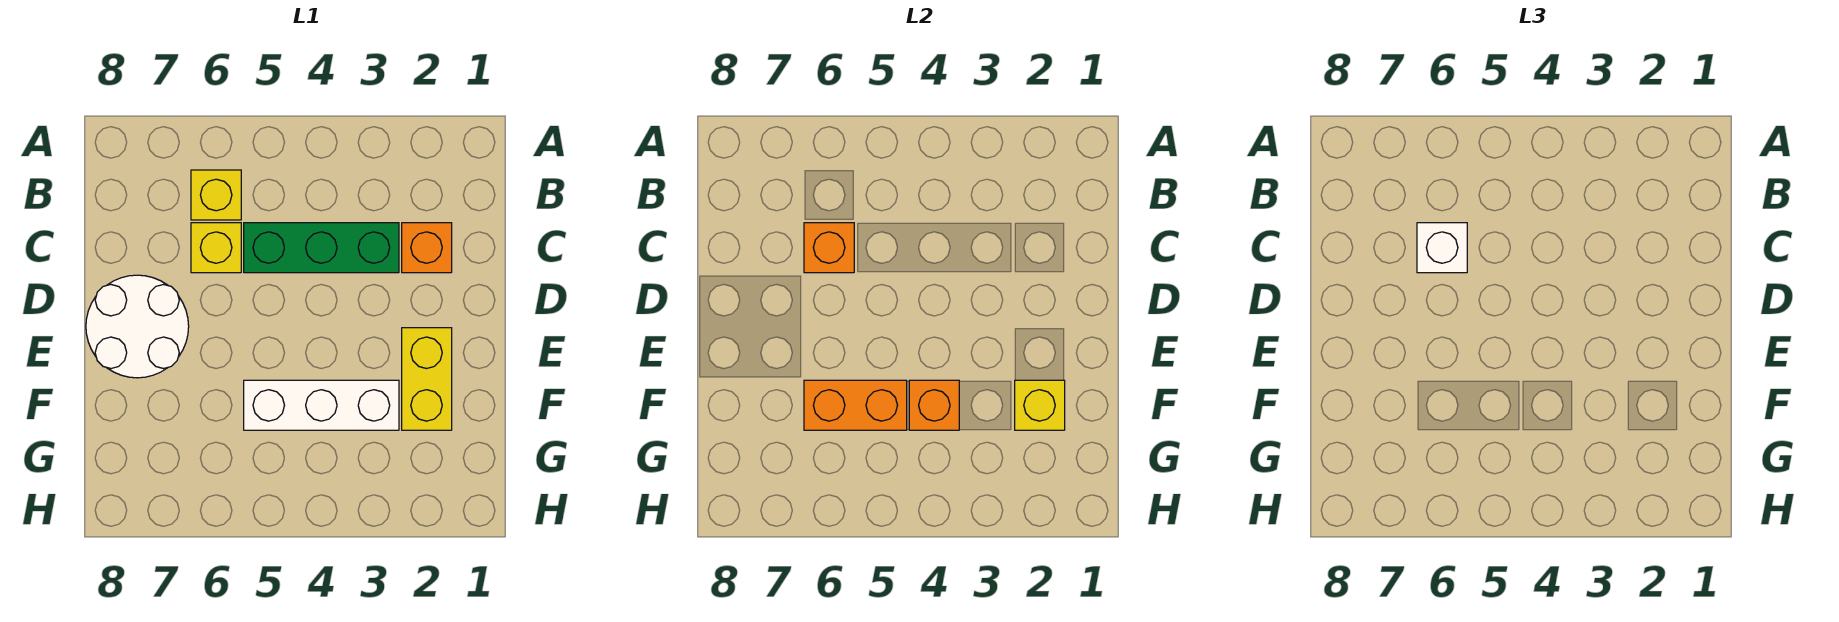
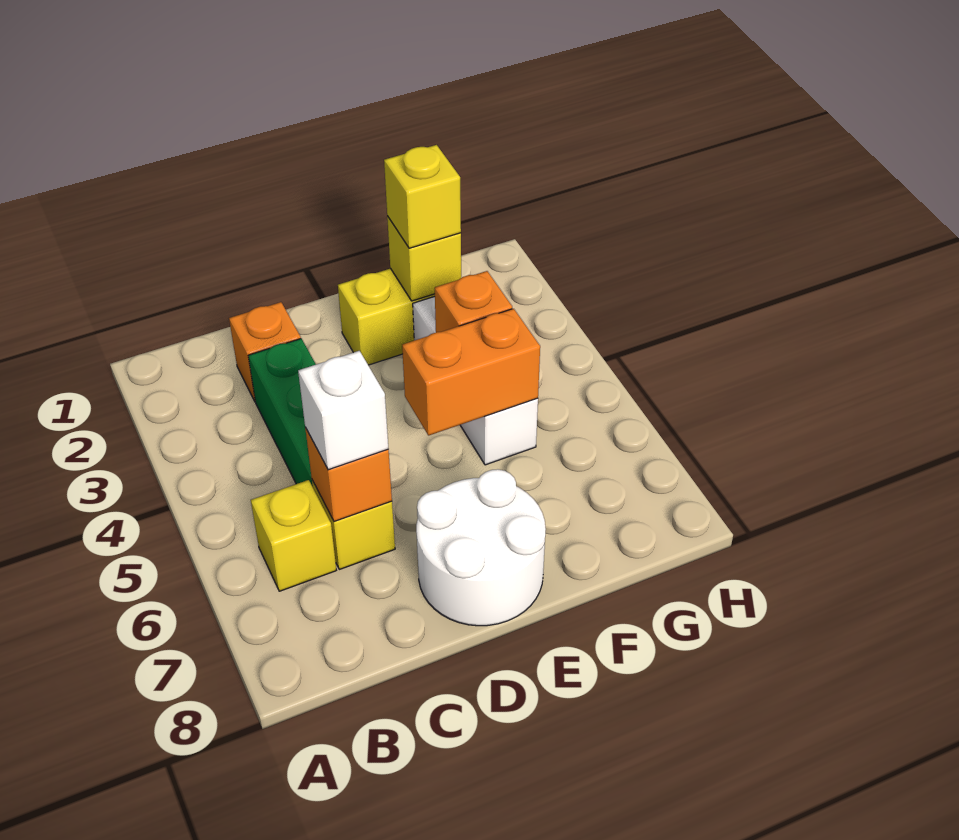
none -> yellow 1x1 brick [384,145,461,248]
orange 1x2 brick [804,380,907,430] -> orange 1x2 brick turned to [402,309,540,436]

